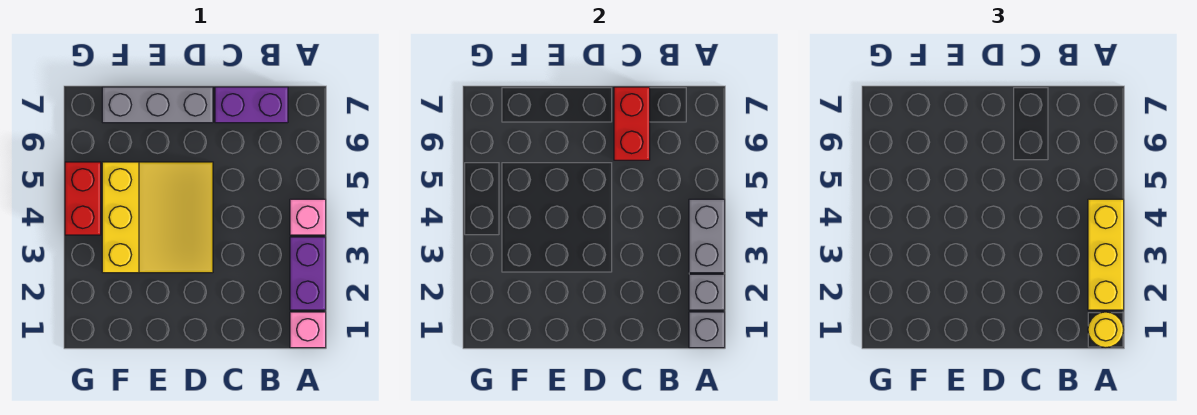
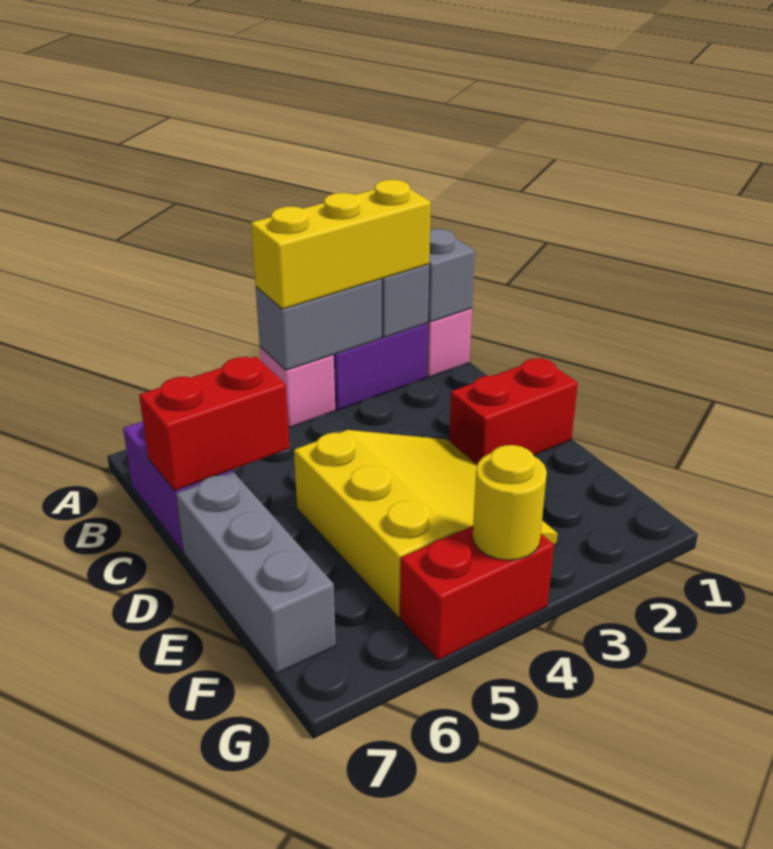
yellow 1x1 round brick [1088,312,1124,348] -> yellow 1x1 round brick moved to [473,445,547,560]
none -> red 1x2 brick [449,358,578,465]
yellow 3x3 slope [102,162,213,273] -> yellow 3x3 slope turned to [294,430,558,617]

